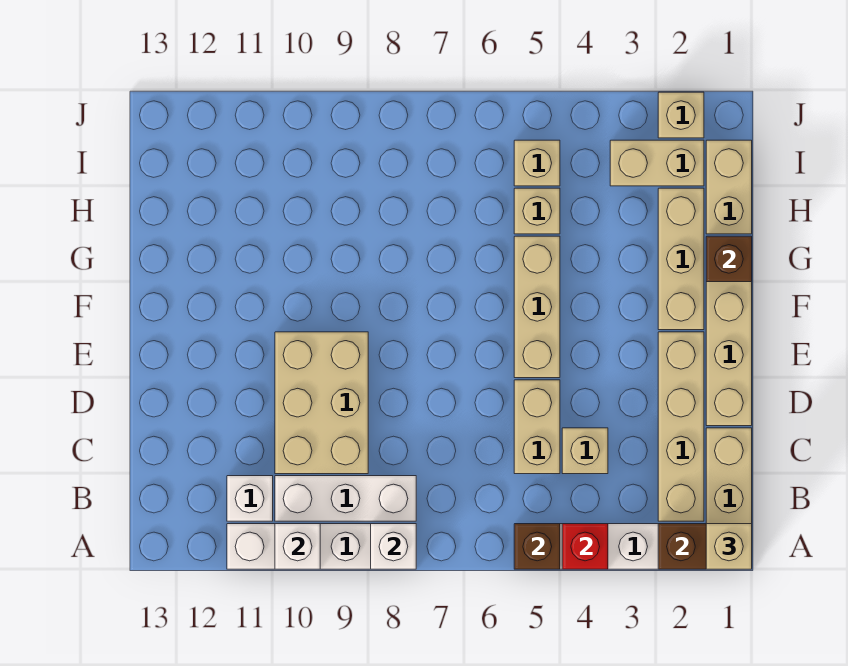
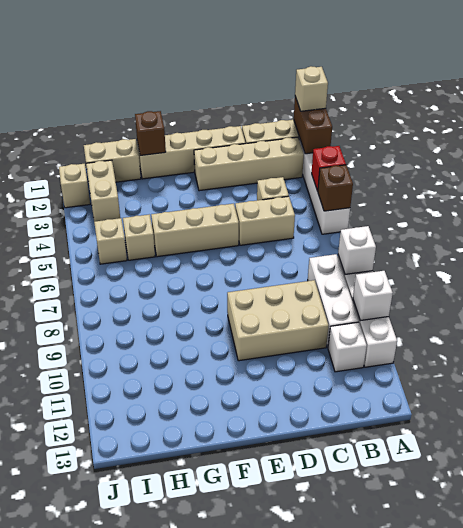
tan 1x3 brick [658,188,704,330] -> none

